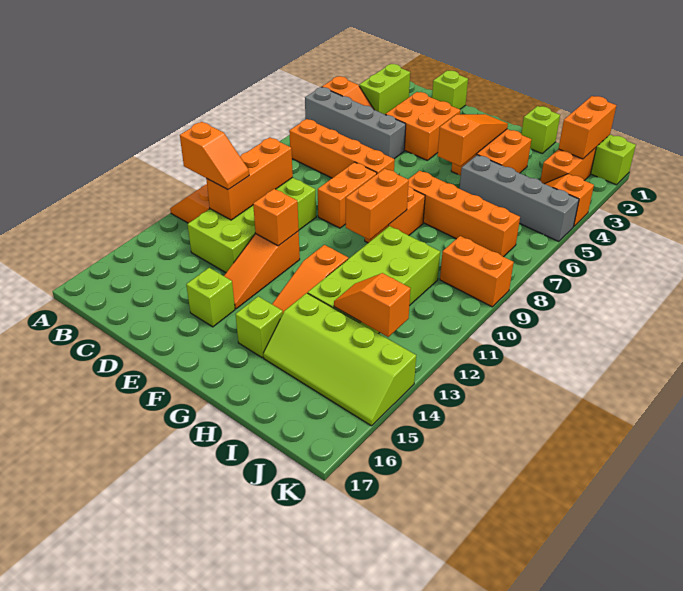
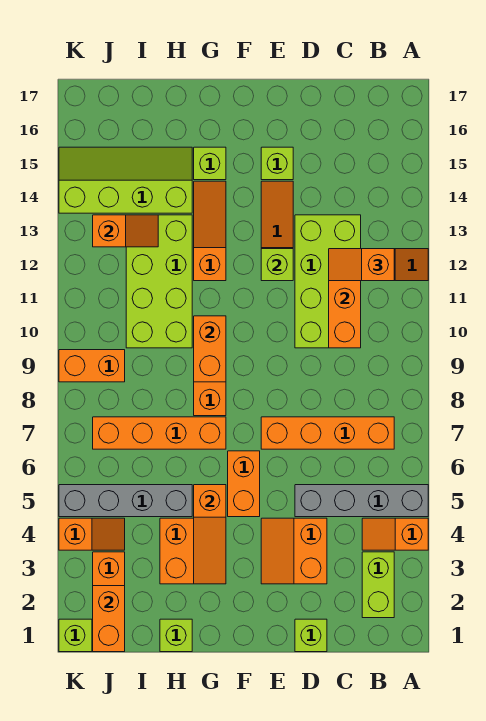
orange 2x2 brick [385,92,460,160] -> orange 2x2 slope [261,518,327,584]
orange 1x2 brick [318,162,377,228] -> orange 1x2 brick moved to [228,451,260,517]
orange 1x1 brick [253,189,299,246] -> lime 1x1 brick [261,249,293,281]

